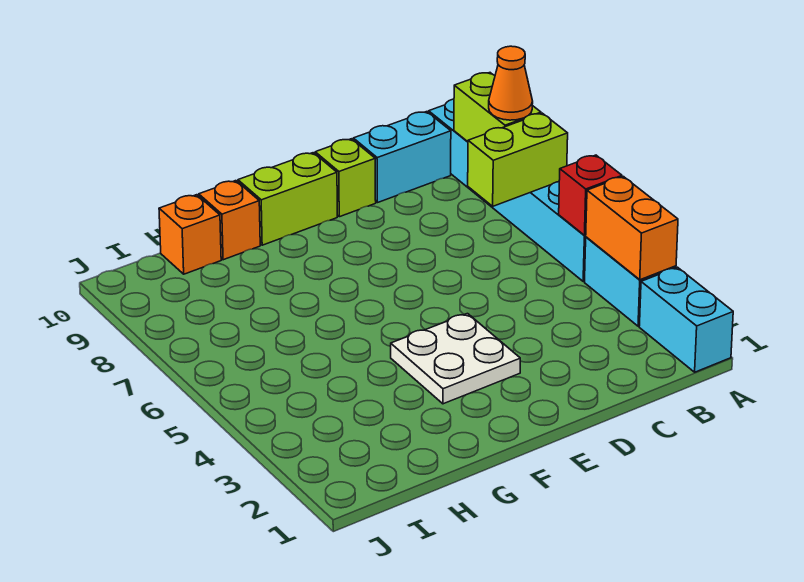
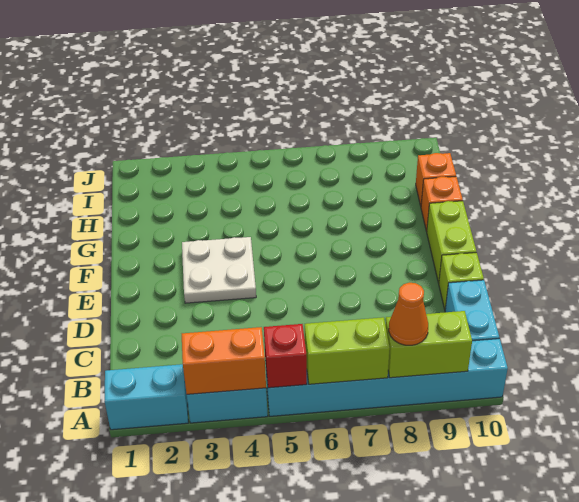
lime 1x2 brick [468,113,568,206] -> lime 1x2 brick turned to [305,317,390,384]

